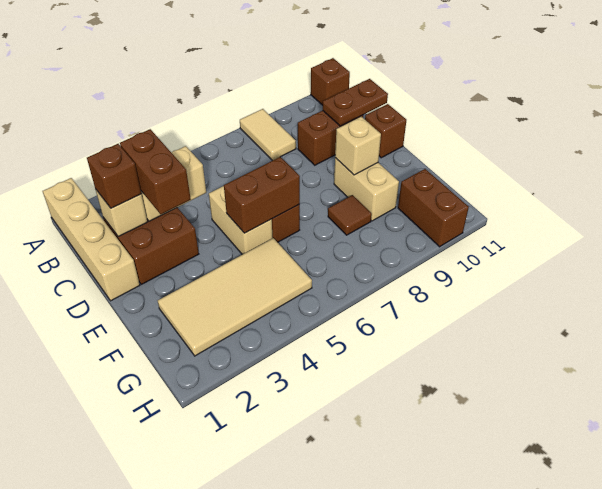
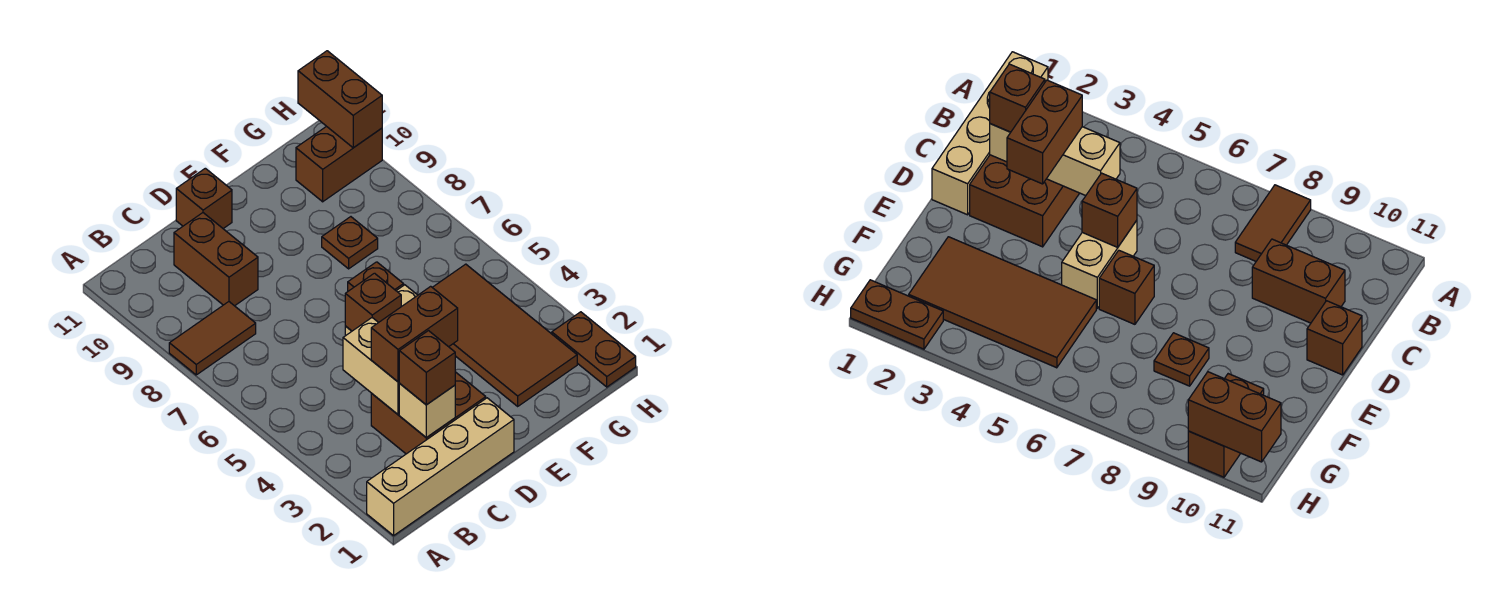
tan 1x2 tile [240,109,296,161] -> brown 1x2 tile [169,302,256,375]
brown 1x1 brick [311,58,350,105] -> brown 1x1 brick moved to [345,273,401,331]
brown 1x2 plate [323,79,388,126] -> brown 1x2 plate moved to [552,312,636,387]
brown 1x2 brick [224,157,300,233] -> brown 1x2 brick moved to [298,51,382,148]
tan 1x2 brick [334,158,399,221] -> none
tan 1x1 brick [335,117,381,175] -> none
tan 2x4 tile [158,238,312,356] -> brown 2x4 tile [432,264,577,406]
brown 1x1 tile [328,195,372,235] -> brown 1x1 plate [322,217,378,269]

